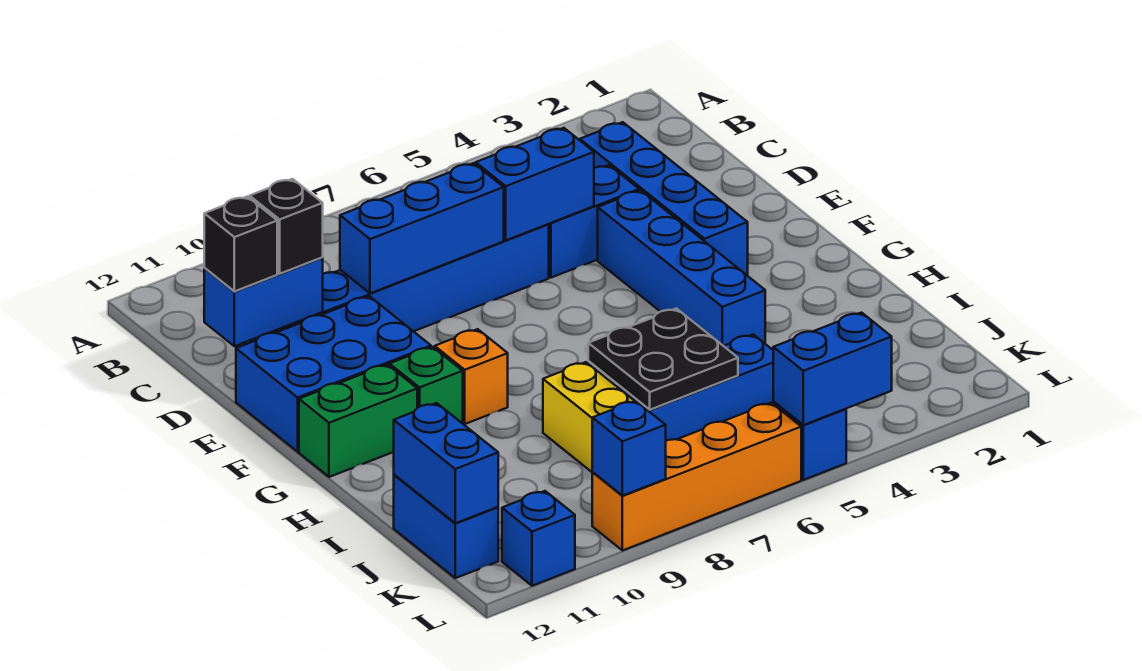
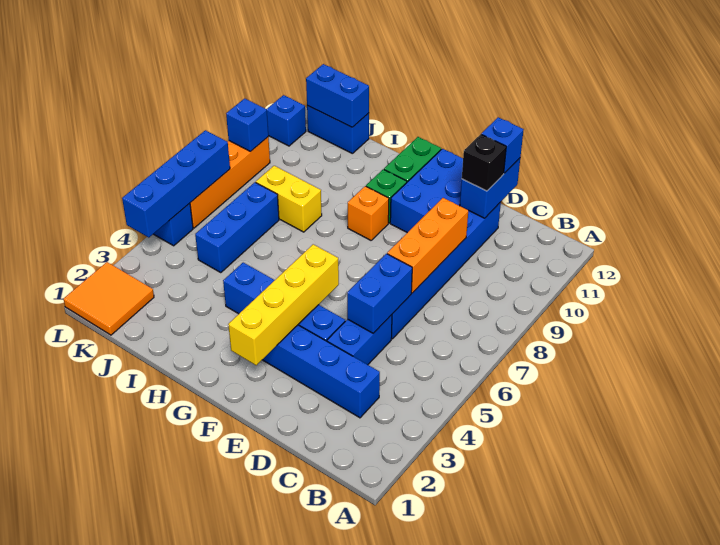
blue 1x3 brick [340,163,504,293] -> orange 1x3 brick [387,198,468,293]
black 1x1 brick [204,197,277,291] -> blue 1x1 brick [481,117,524,173]
none -> yellow 1x4 brick [228,244,339,365]
black 2x2 plate [588,309,738,410] -> none
none -> orange 2x2 tile [63,262,154,335]
blue 1x2 brick [773,313,892,425] -> blue 1x4 brick [122,130,230,238]

